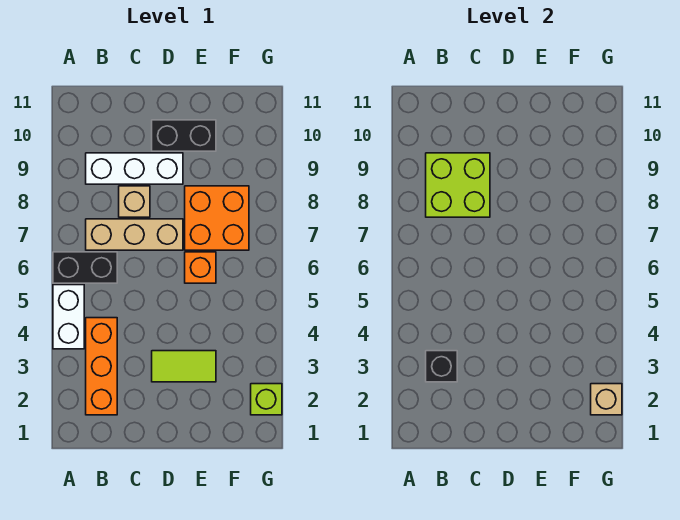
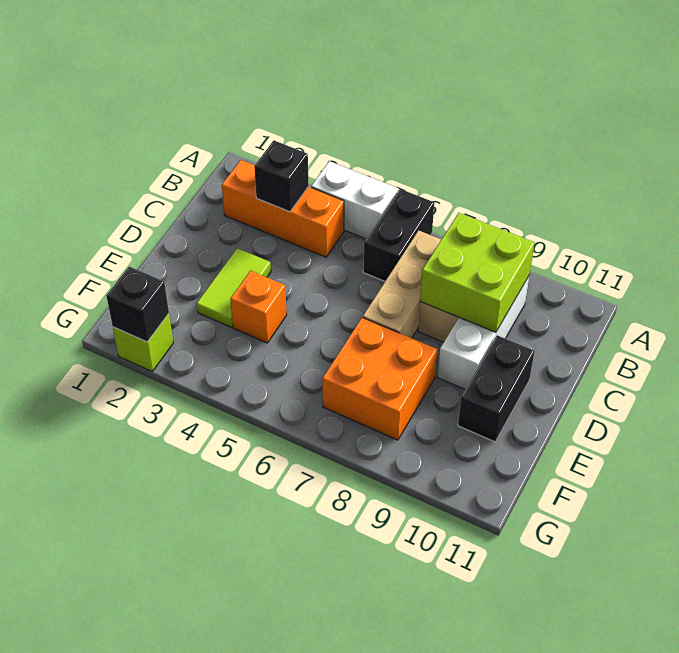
orange 1x1 brick [185,252,216,283] -> orange 1x1 brick moved to [230,271,287,343]
tan 1x1 brick [591,384,622,415] -> black 1x1 brick [106,267,169,342]

